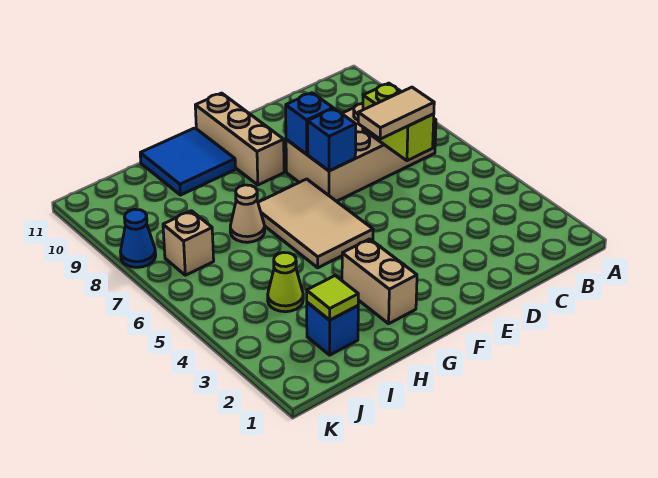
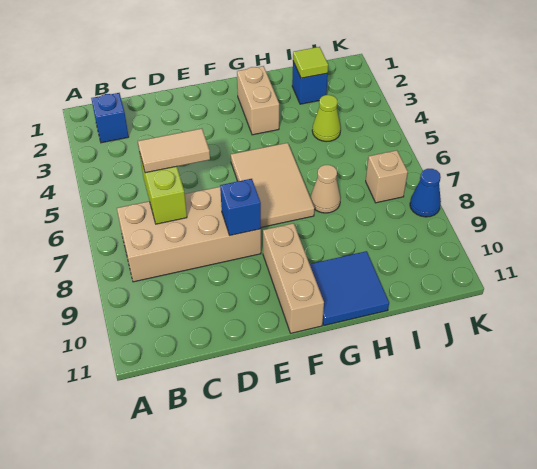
blue 1x1 brick [308,109,356,171] -> blue 1x1 brick moved to [91,93,129,143]

